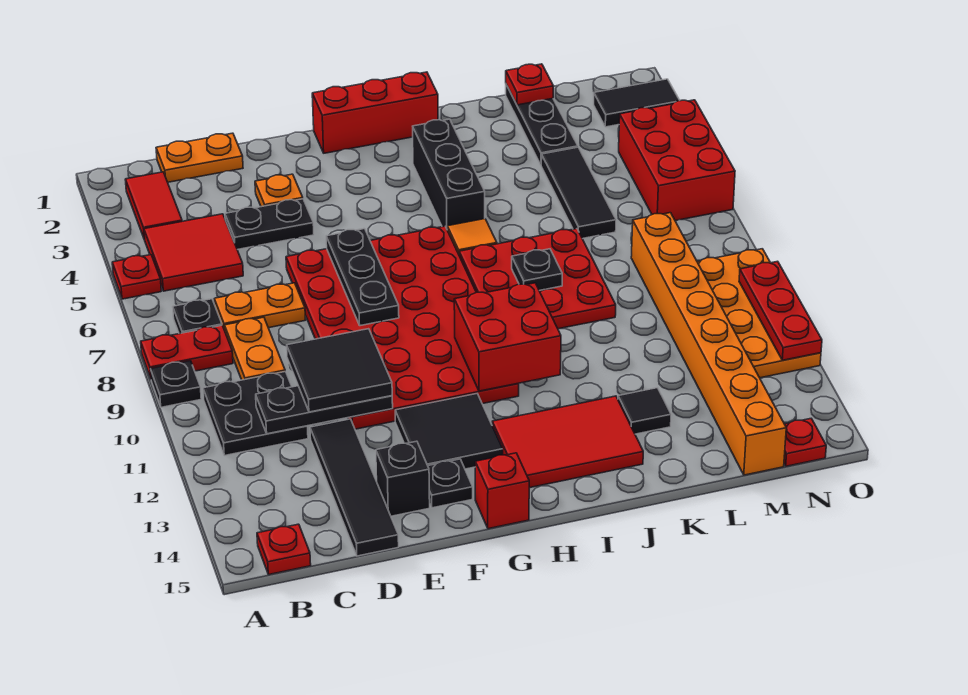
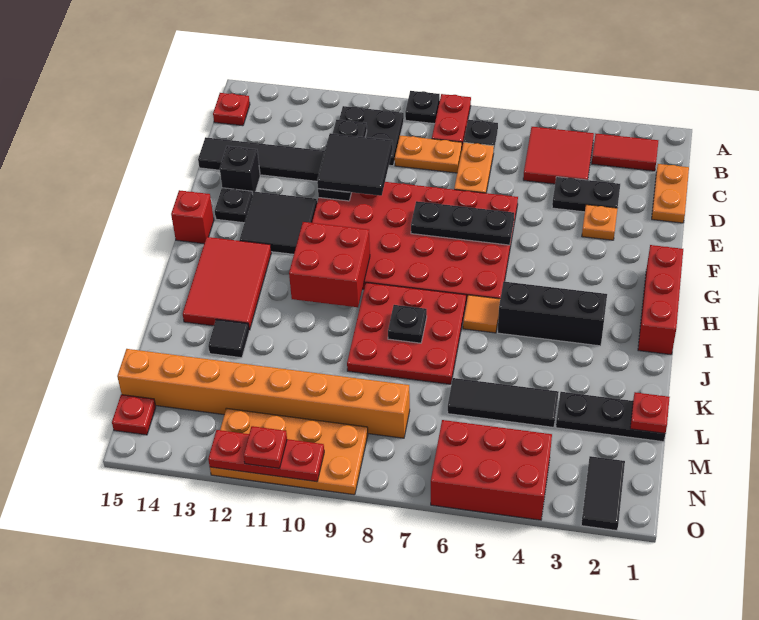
red 1x1 plate [112,255,161,299] -> red 1x1 plate moved to [244,426,287,468]
black 1x2 plate [225,199,314,250] -> black 1x2 plate turned to [552,177,620,212]

